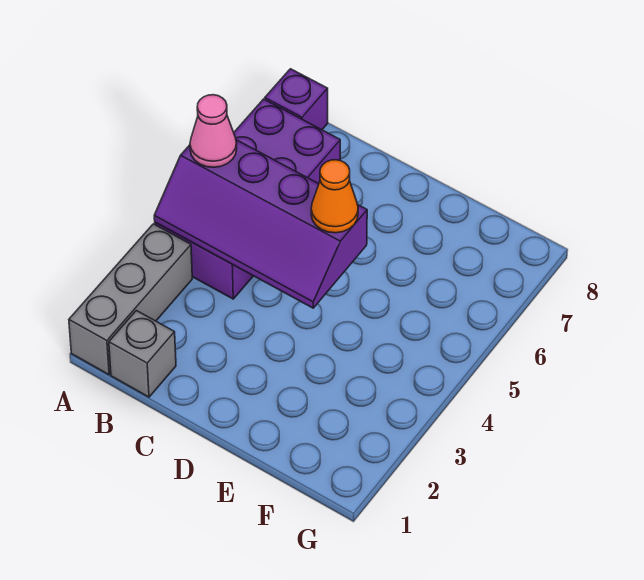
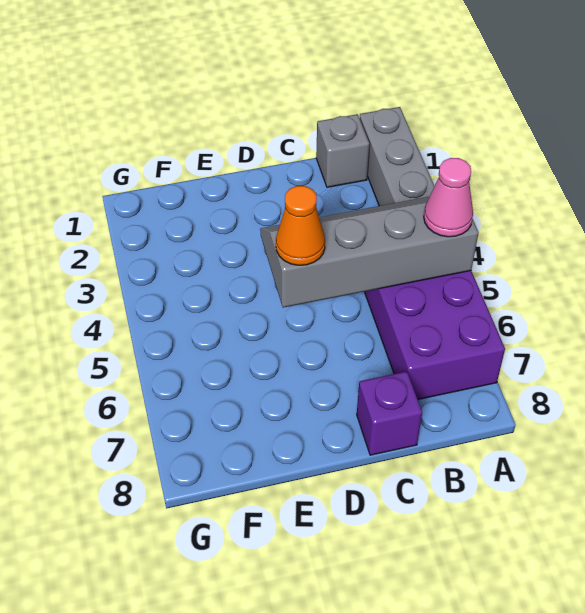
purple 2x4 slope [154,140,367,308] -> grey 2x4 slope [260,197,479,308]
purple 1x1 brick [265,69,328,130] -> purple 1x1 brick moved to [357,371,422,455]

